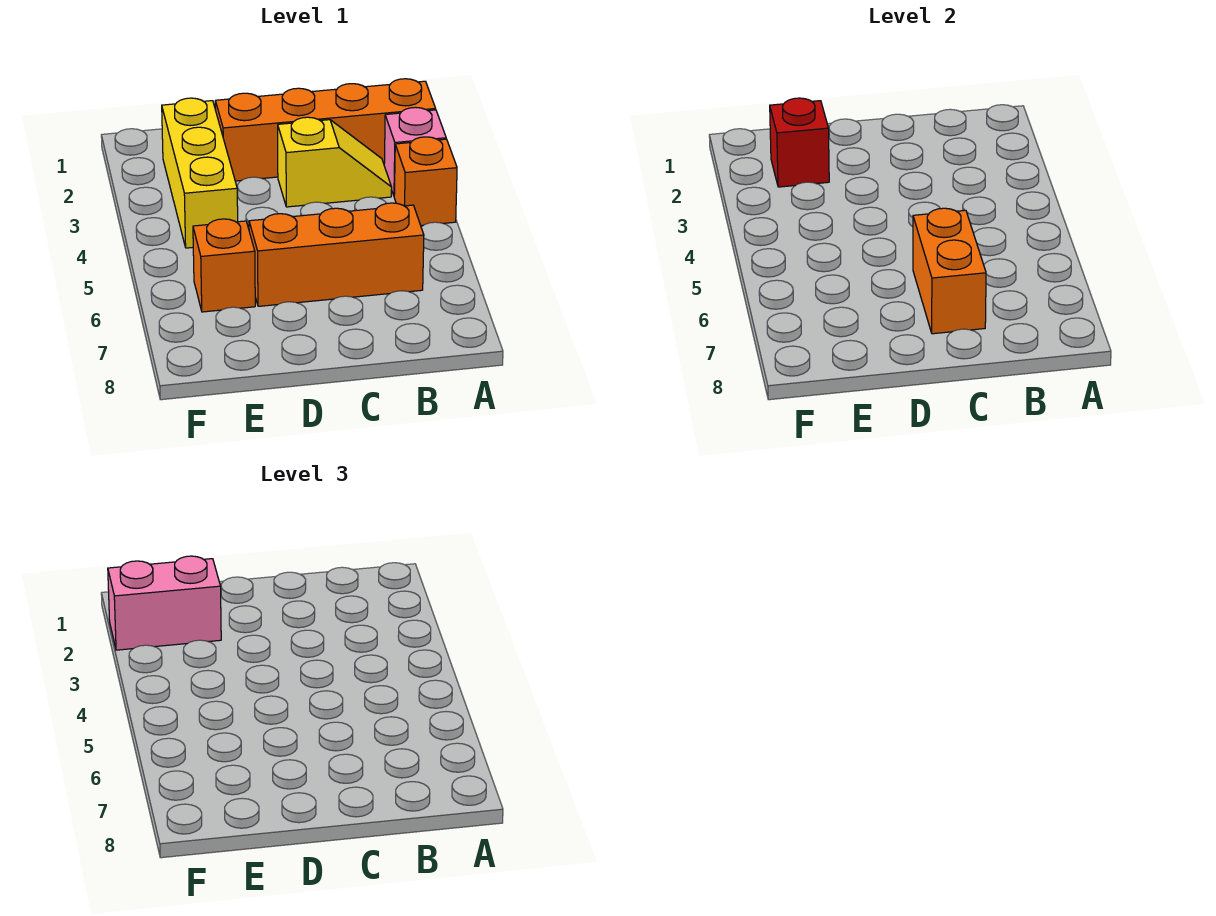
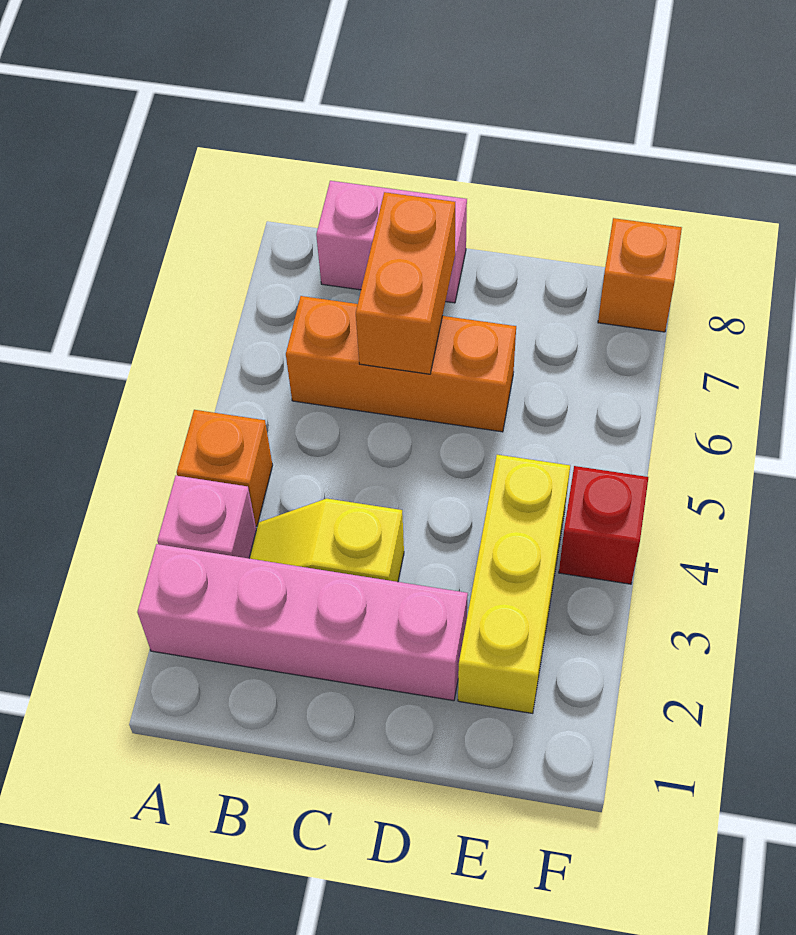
orange 1x4 brick [215,79,436,181] -> pink 1x4 brick [137,544,468,701]
red 1x1 brick [770,98,829,187] -> red 1x1 brick moved to [559,466,648,584]
pink 1x2 brick [108,556,221,650] -> pink 1x2 brick moved to [316,181,467,303]
orange 1x1 brick [193,219,255,312] -> orange 1x1 brick moved to [598,218,682,332]

